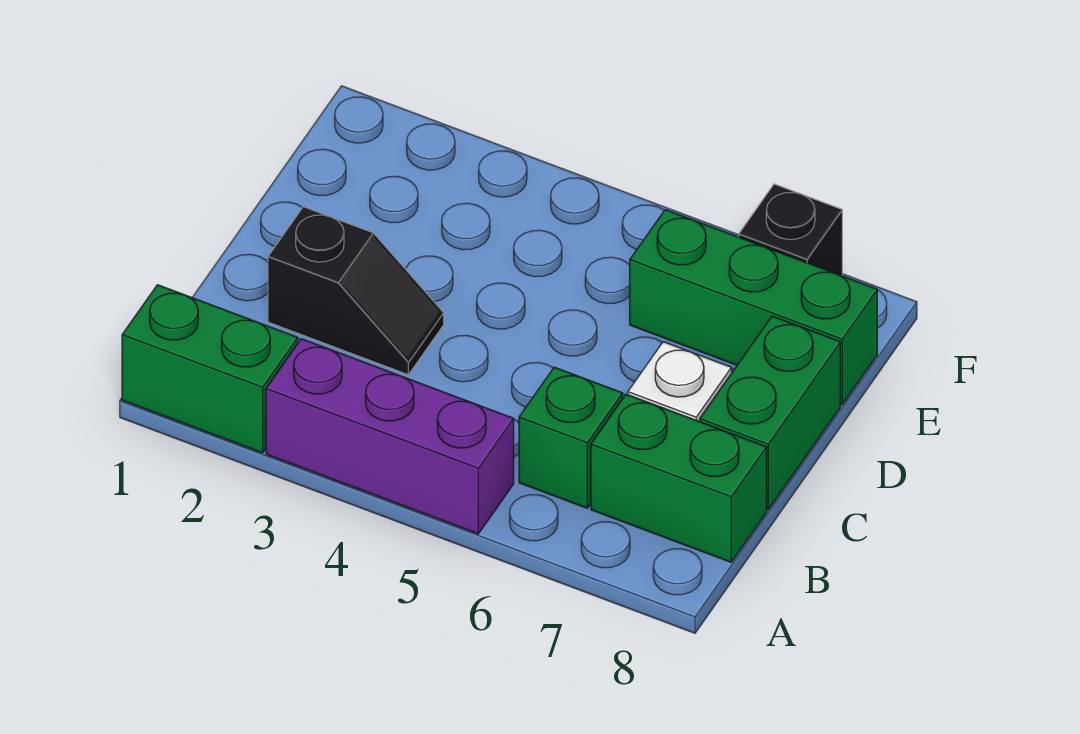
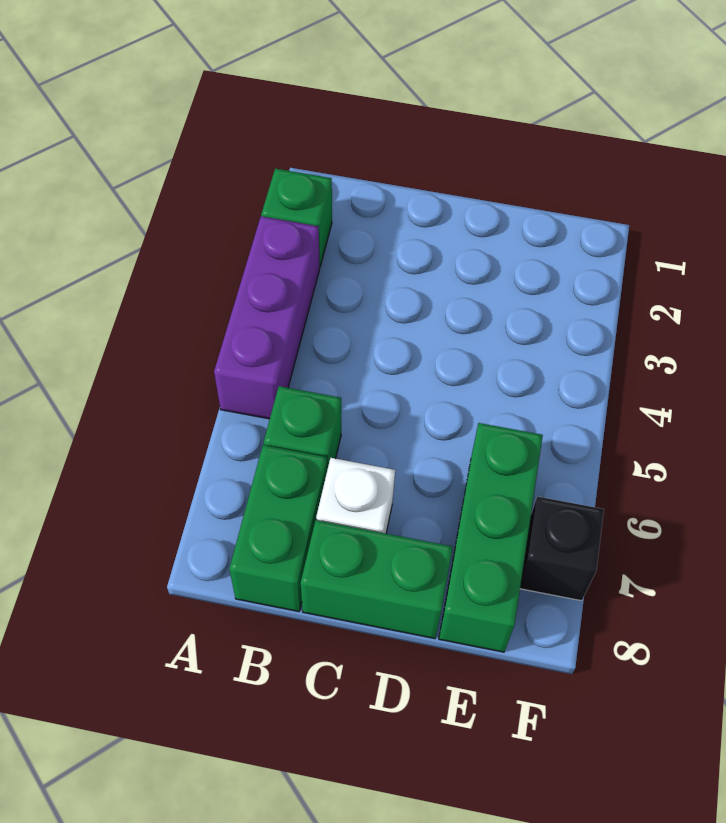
green 1x2 brick [122,285,298,453] -> green 1x1 brick [261,169,332,266]
black 1x2 slope [268,207,444,375] -> none

